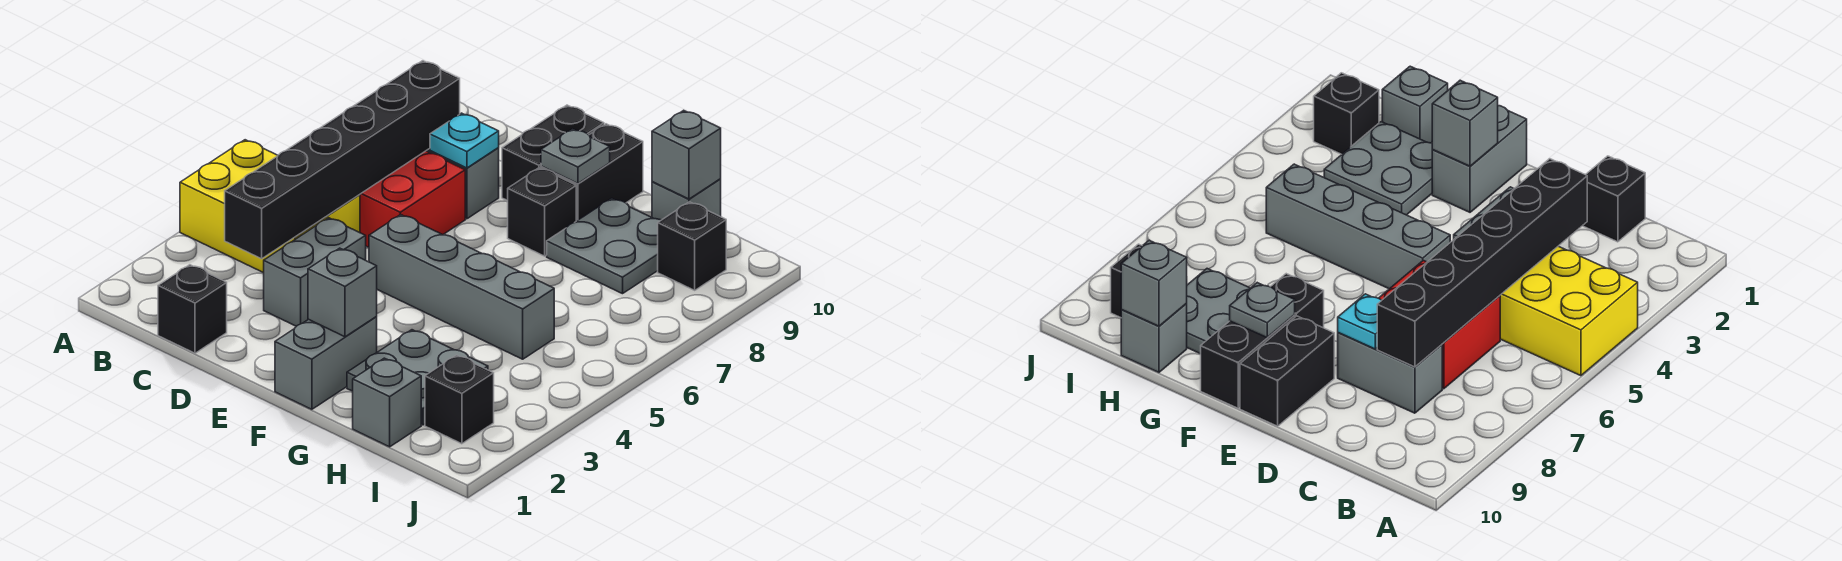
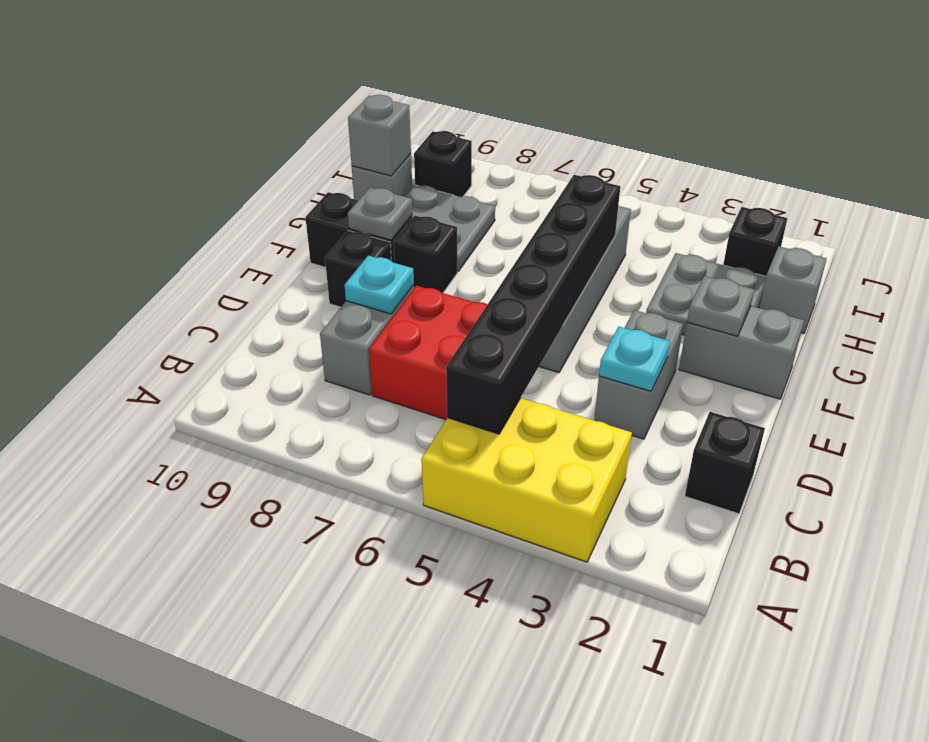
yellow 2x3 brick [180,140,360,273] -> yellow 2x3 brick turned to [422,398,632,562]
black 1x6 brick [225,61,460,259] -> black 1x6 brick turned to [446,175,620,434]
grey 1x2 brick [264,218,366,326] -> grey 1x2 brick turned to [594,310,683,439]
none -> cyan 1x1 plate [599,327,670,391]
black 1x2 brick [502,105,604,201] -> black 1x1 brick [325,231,391,307]
grey 1x1 brick [308,248,377,337] -> grey 1x1 plate [687,276,754,336]

